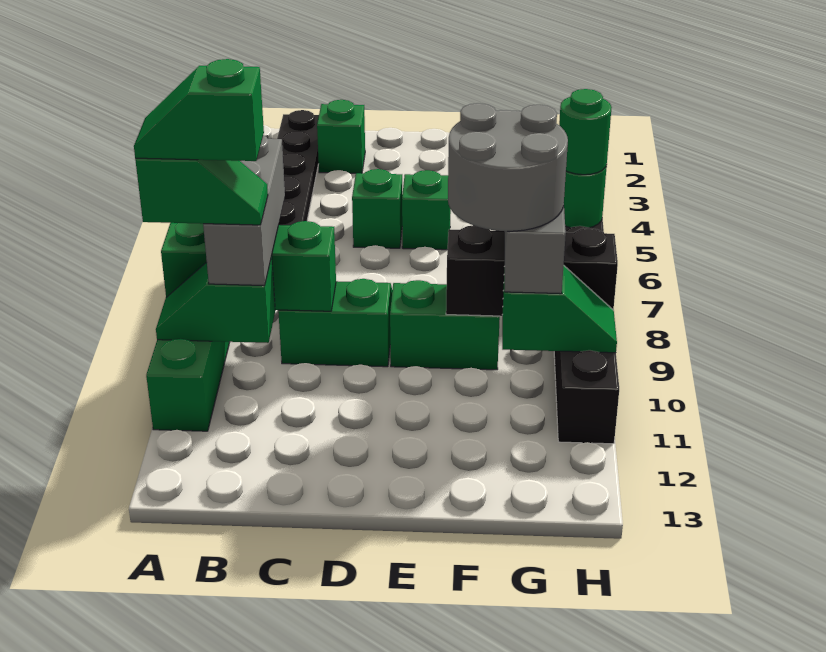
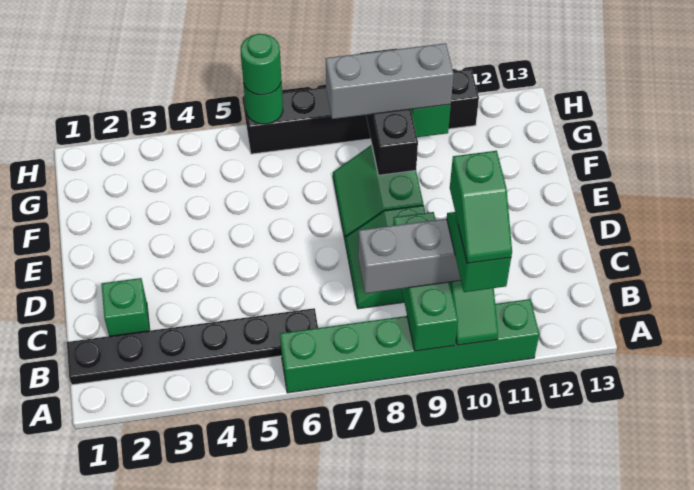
green 1x1 brick [352,169,402,248] -> none
green 1x1 brick [402,170,451,250] -> none
grey 2x2 round brick [448,103,568,231] -> none

